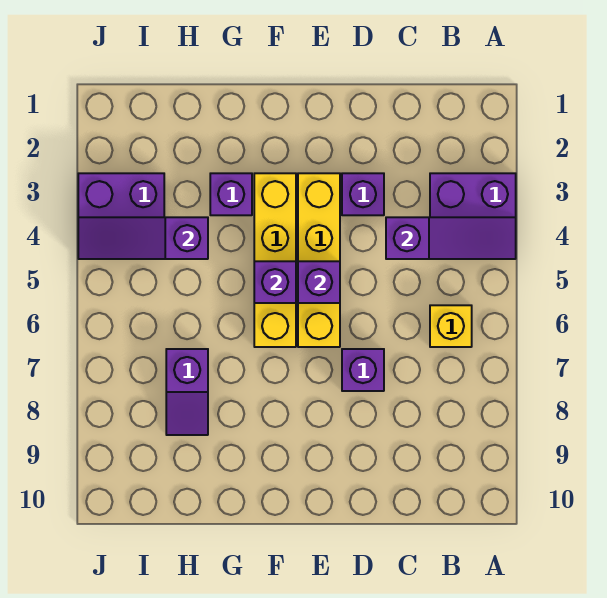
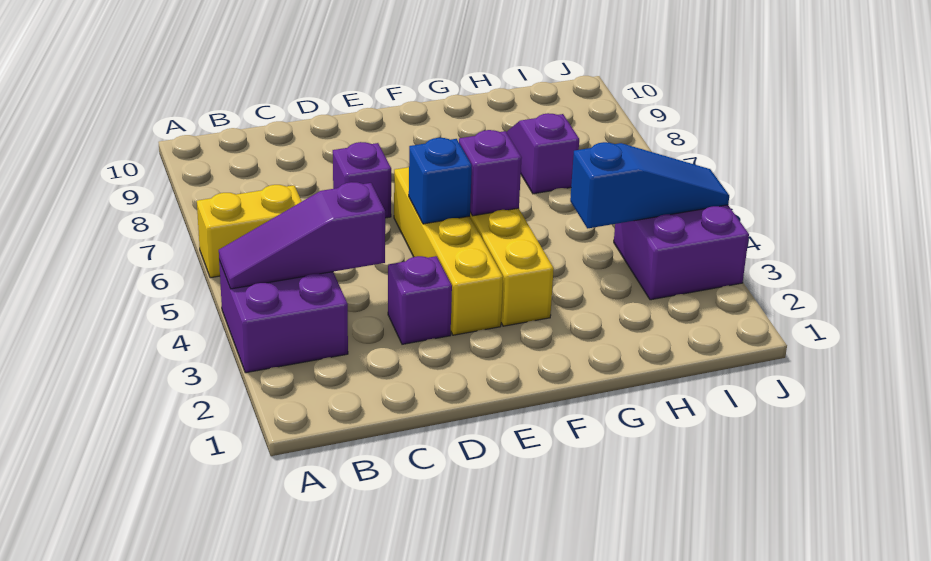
yellow 1x1 brick [430,305,472,347] -> yellow 1x2 brick [197,185,302,278]
purple 1x1 brick [298,261,340,303] -> blue 1x1 brick [409,138,472,224]
purple 1x1 brick [210,173,252,215] -> none
purple 1x3 slope [78,217,208,259] -> blue 1x3 slope [570,142,729,229]

